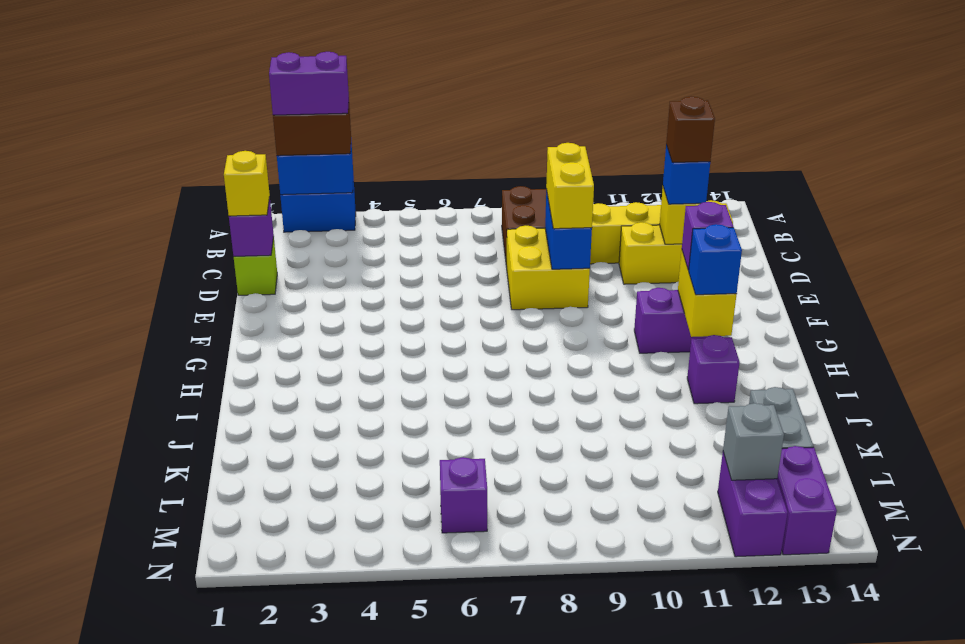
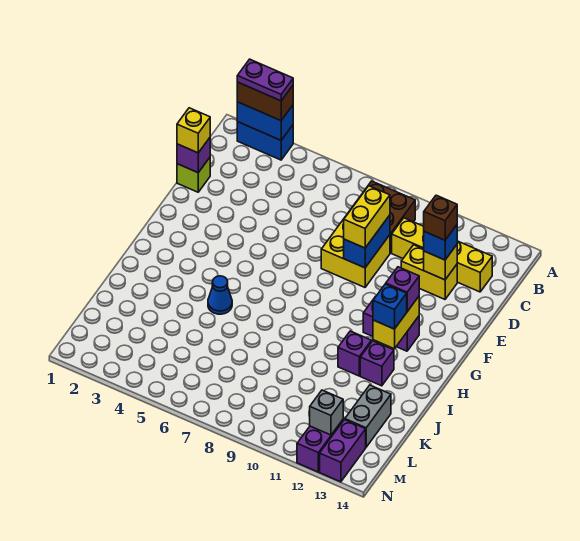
purple 1x2 brick [269,52,349,115] -> purple 1x2 plate [237,59,293,101]
none -> blue 1x1 cone [208,276,232,314]
purple 1x1 brick [440,457,487,533] -> purple 1x1 brick moved to [338,331,371,376]

